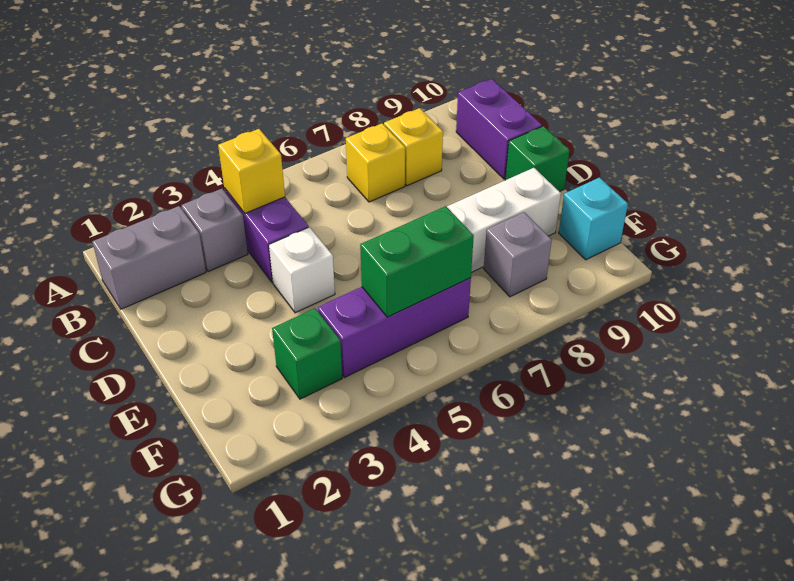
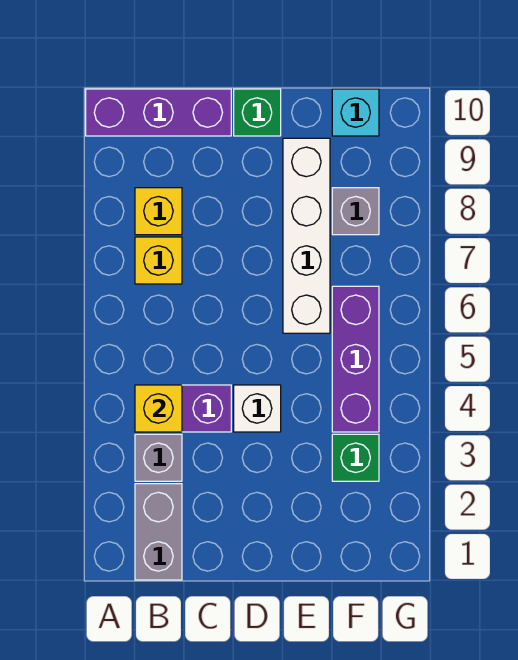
purple 1x2 brick [456,79,542,179] -> purple 1x3 brick [86,89,231,136]
green 1x2 brick [360,206,474,317] -> none

